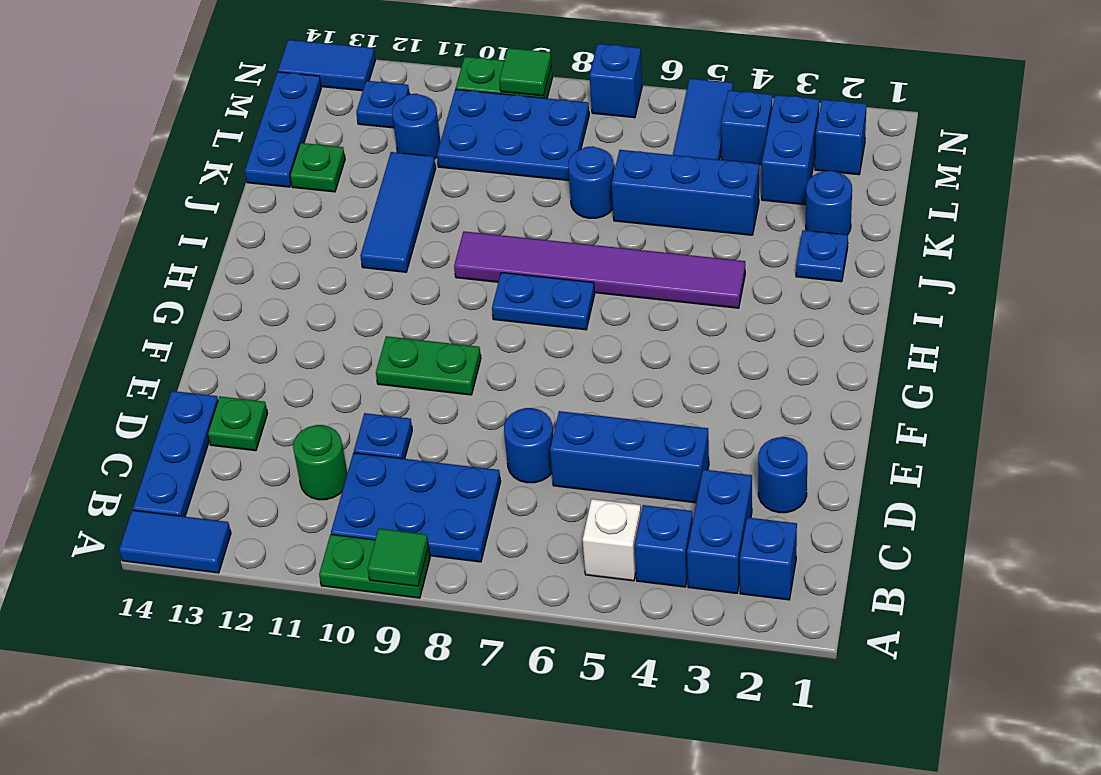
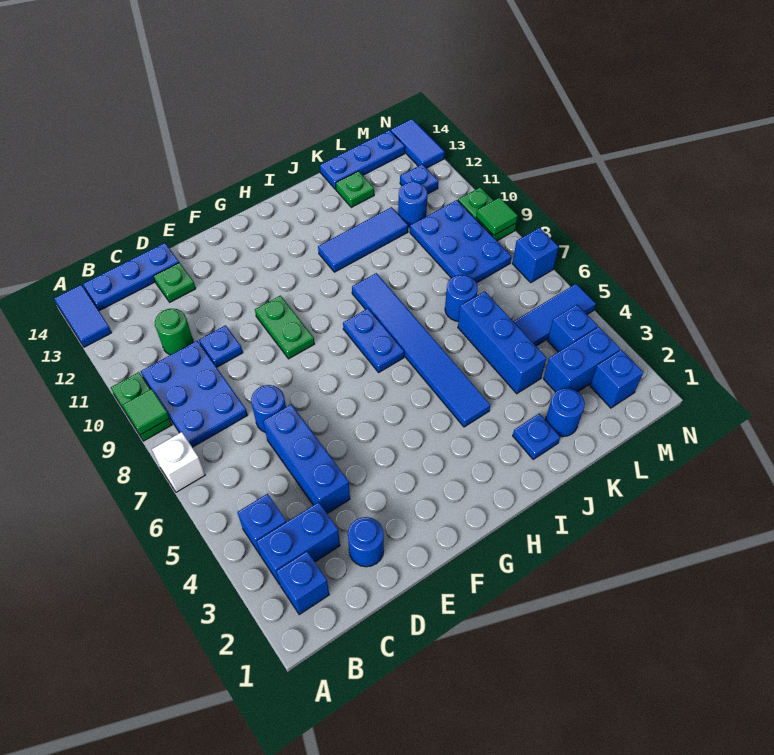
white 1x1 brick [583,499,641,581] -> white 1x1 brick moved to [152,432,205,492]
purple 1x6 tile [454,231,745,308] -> blue 1x6 tile [352,273,490,427]

